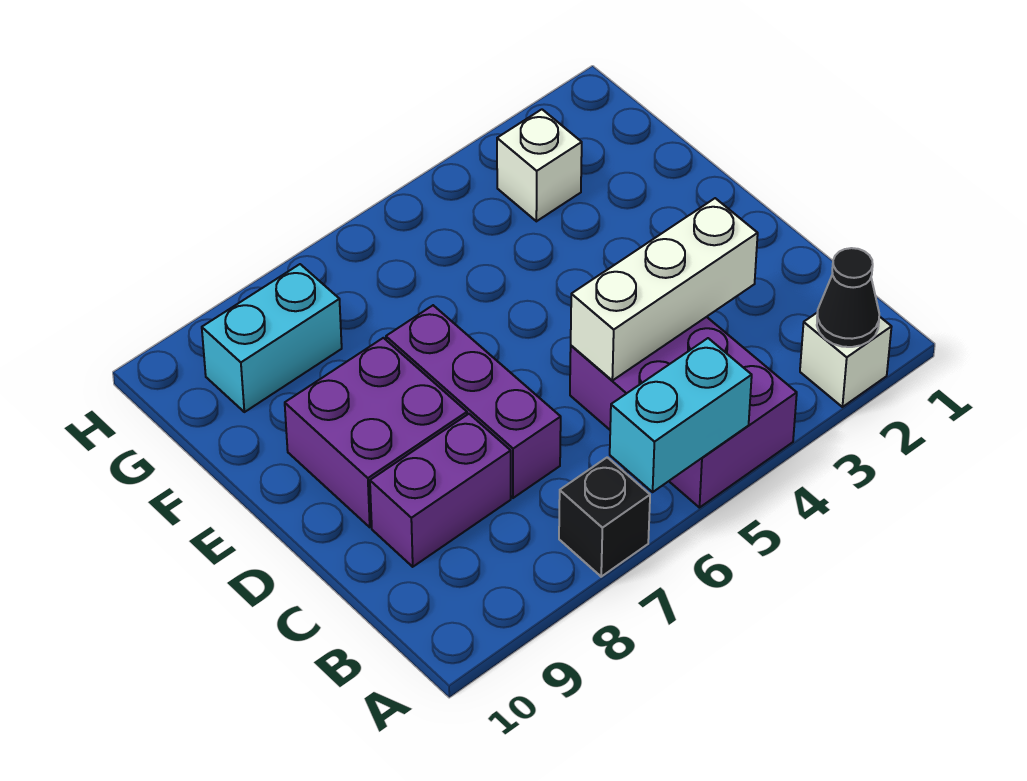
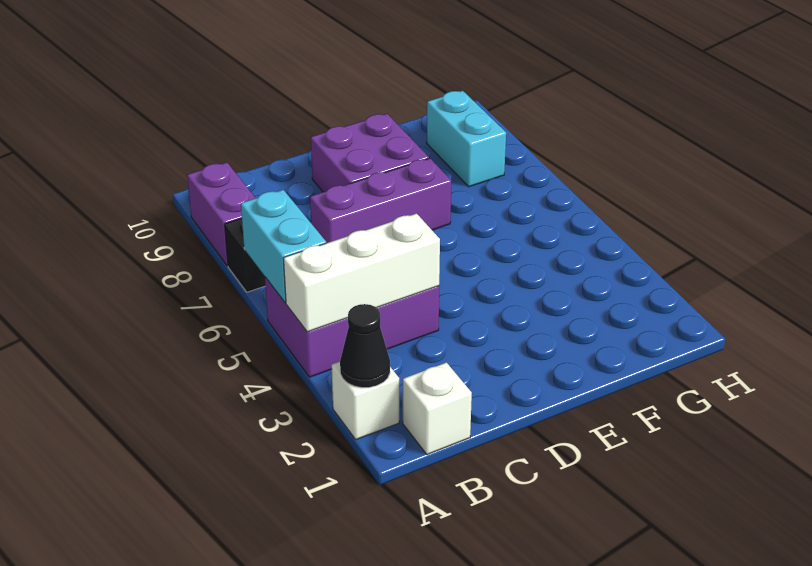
white 1x3 brick [571,198,758,381] -> white 1x3 brick turned to [283,214,440,332]
purple 1x2 brick [370,414,511,567] -> purple 1x2 brick moved to [187,163,255,266]
white 1x1 brick [497,109,582,221] -> white 1x1 brick moved to [403,362,472,454]

